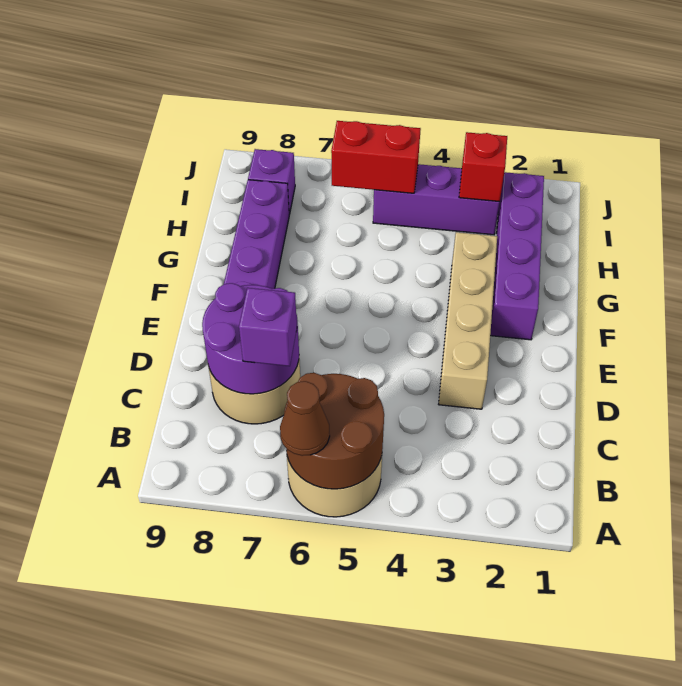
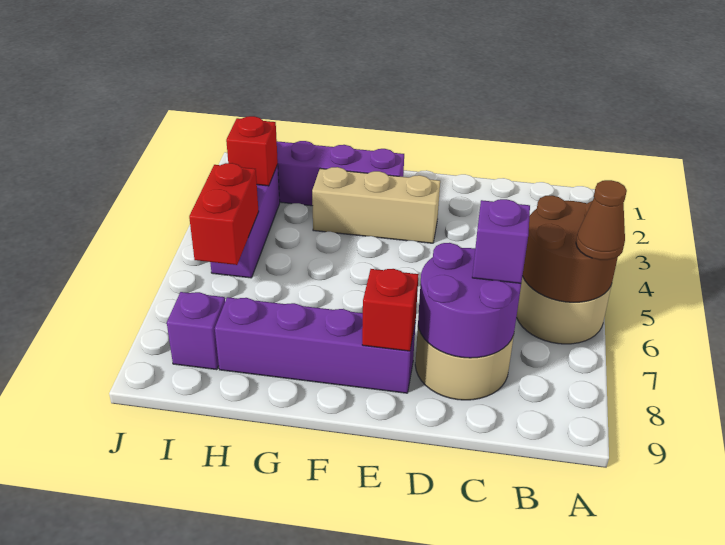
tan 1x4 brick [439,232,497,409] -> tan 1x3 brick [312,167,440,243]
none -> red 1x1 brick [362,269,419,351]

